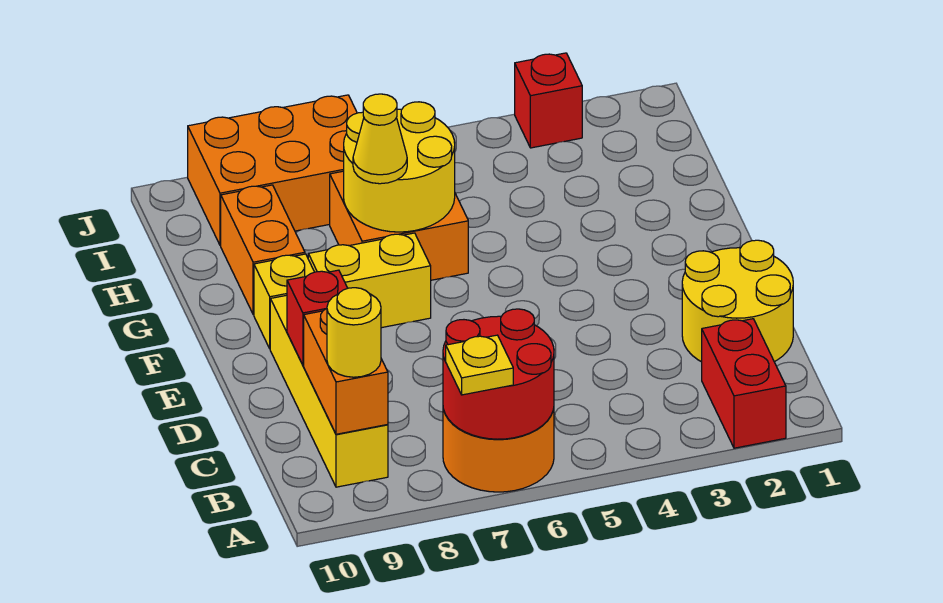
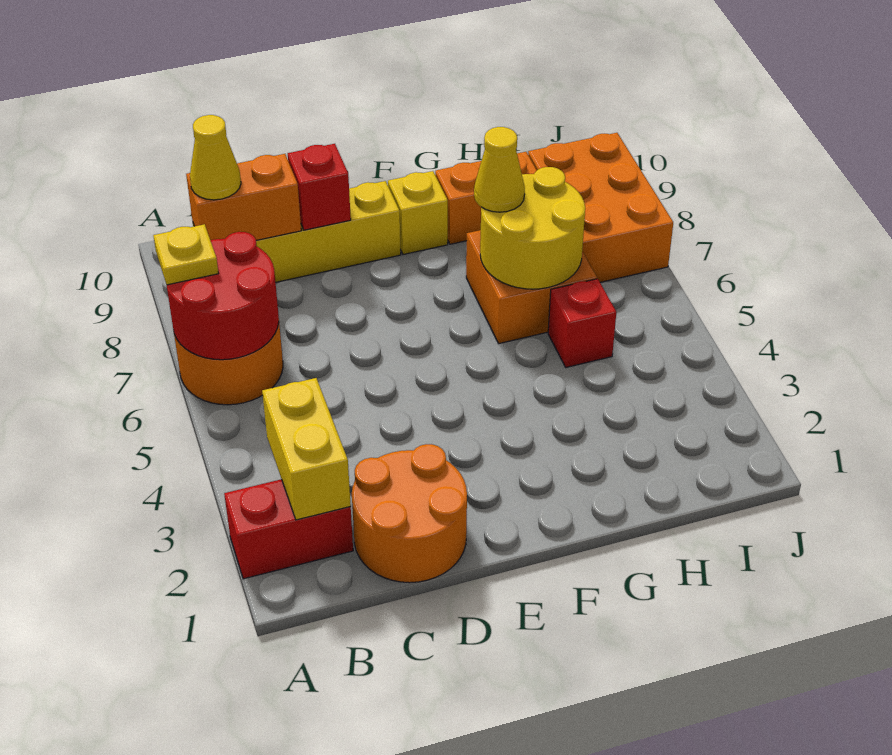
yellow 1x1 round brick [327,288,381,377] -> yellow 1x1 cone [190,115,241,200]
yellow 2x2 round brick [682,240,793,362] -> orange 2x2 round brick [352,444,467,583]
yellow 1x2 brick [308,233,431,328] -> yellow 1x2 brick moved to [262,378,351,520]
red 1x1 brick [515,53,582,148] -> red 1x1 brick moved to [548,279,616,367]

